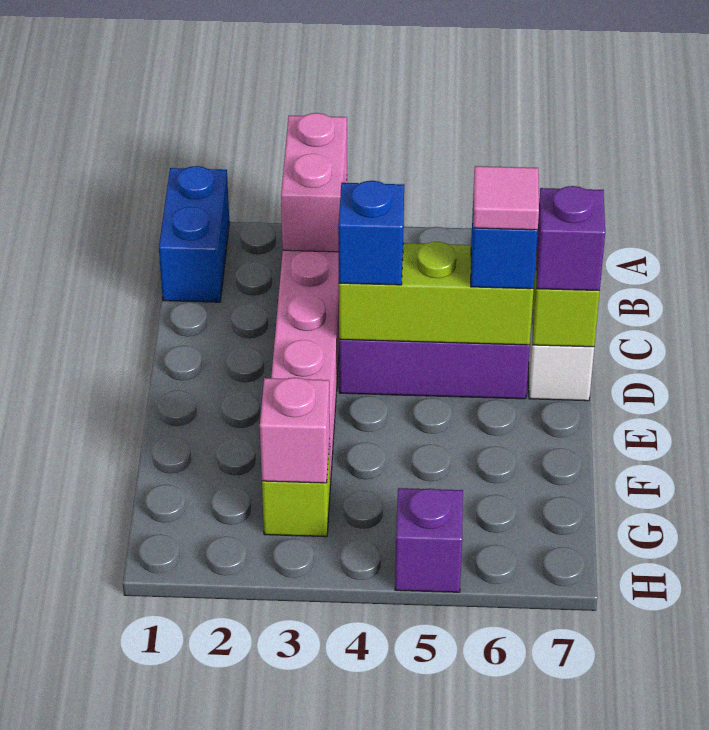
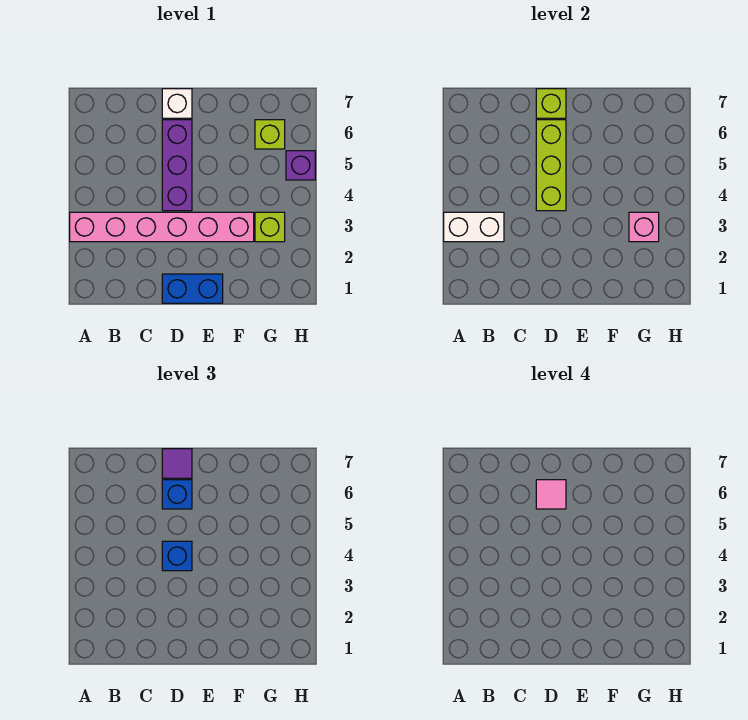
blue 1x2 brick [159,166,229,302] -> blue 1x2 brick moved to [162,274,223,303]
pink 1x2 brick [281,113,347,252] -> white 1x2 brick [444,212,504,242]
purple 1x1 brick [536,186,605,291] -> purple 1x1 tile [162,449,192,478]
none -> lime 1x1 brick [255,120,285,149]

